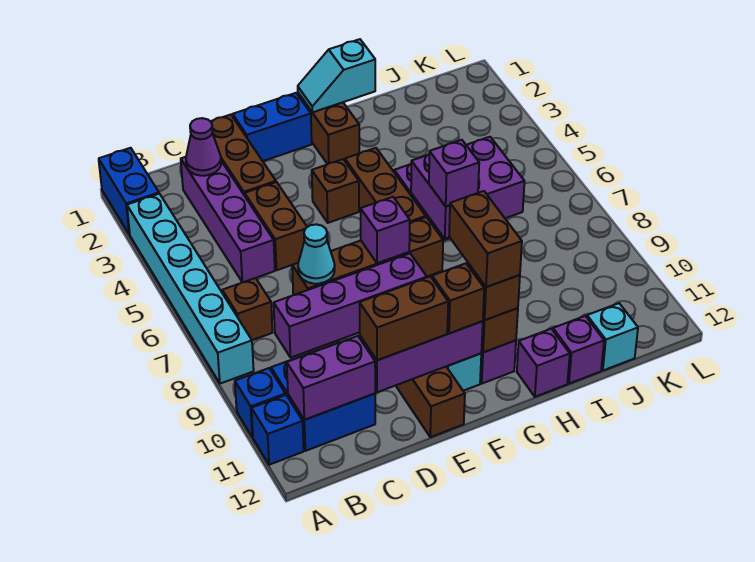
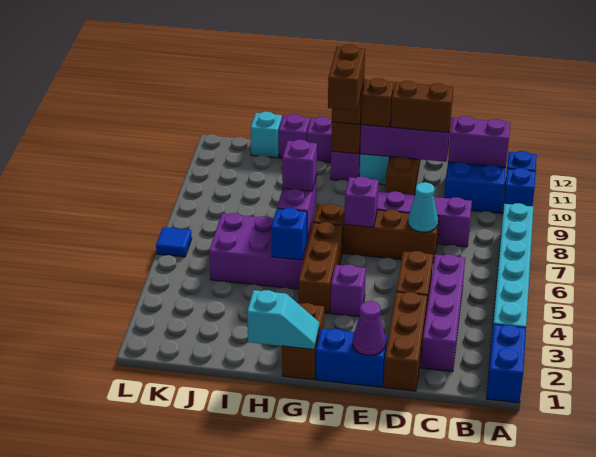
brown 1x1 brick [222,278,272,340] -> none
purple 1x1 cone [186,118,221,176] -> purple 1x1 cone moved to [353,301,385,355]
brown 1x1 brick [312,159,359,223] -> purple 1x1 brick [330,265,366,317]
none -> blue 1x1 brick [272,208,307,260]
none -> blue 1x1 tile [156,227,192,257]

